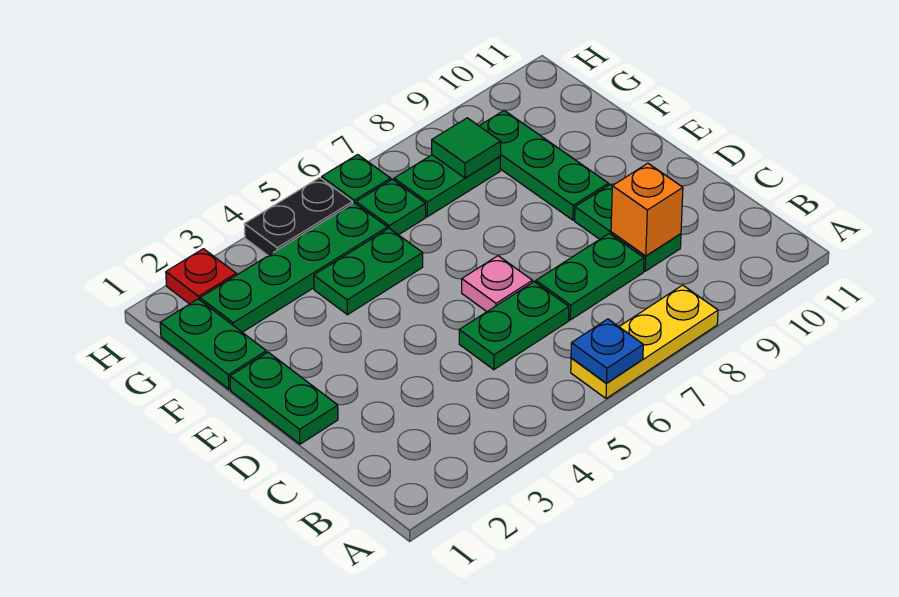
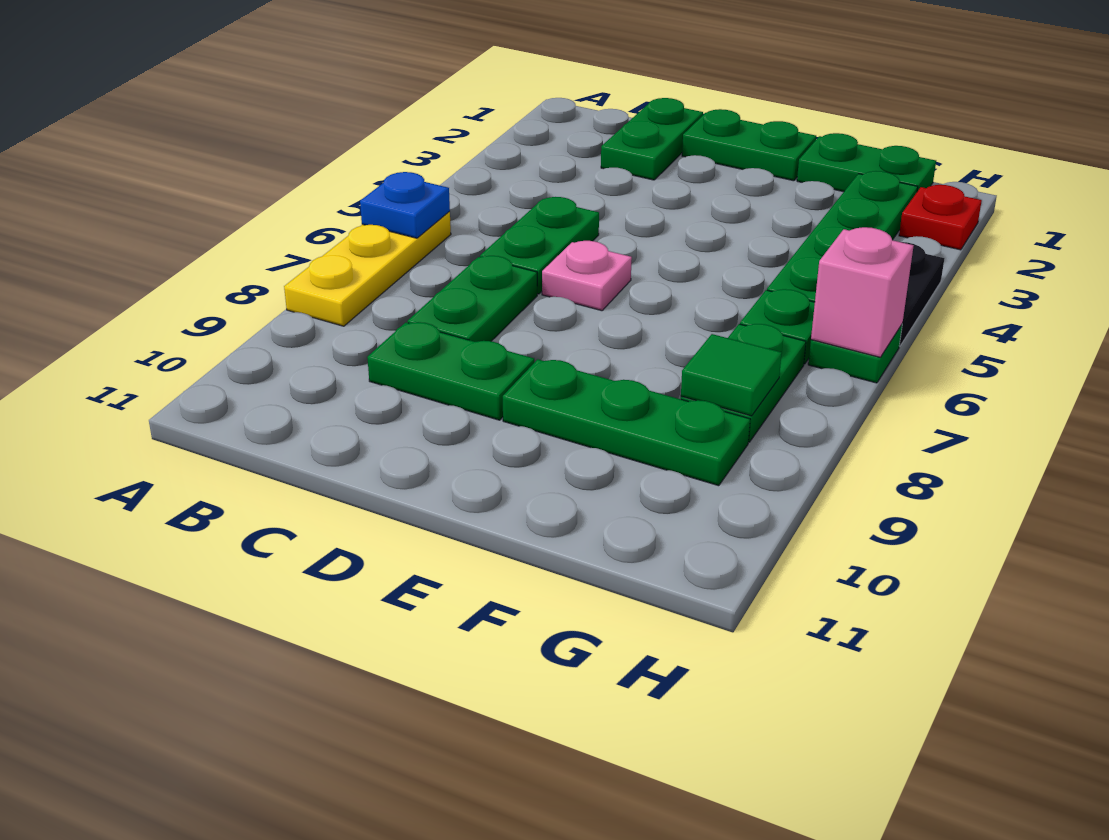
orange 1x1 brick [611,163,683,256] -> none
green 1x2 plate [314,228,423,315] -> green 1x2 plate moved to [601,98,703,180]
none -> pink 1x1 brick [811,227,914,357]

